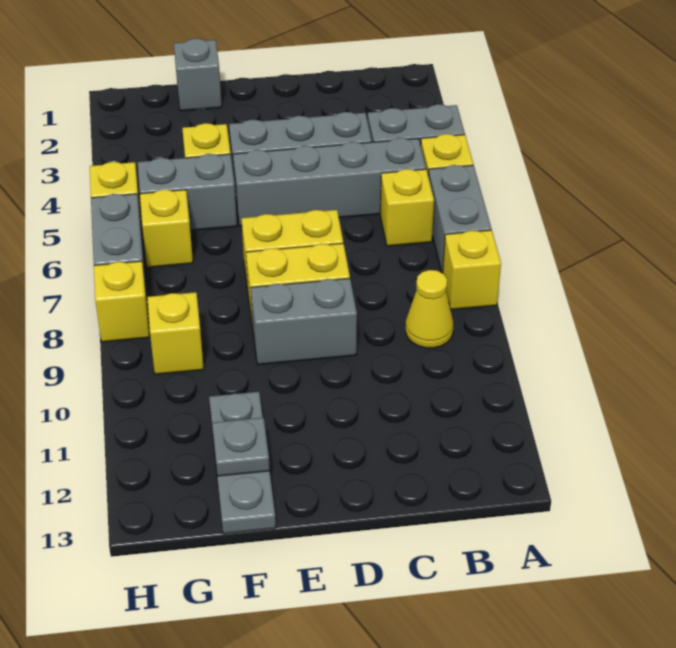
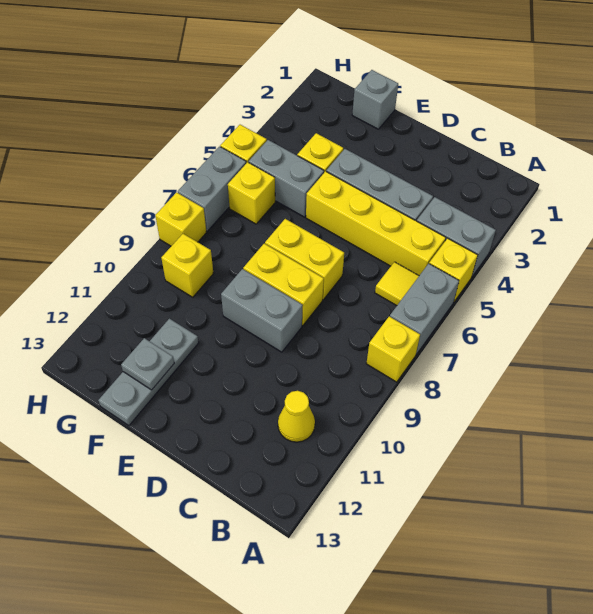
grey 1x4 brick [233,138,426,226] -> yellow 1x4 brick [306,171,446,276]
yellow 1x1 brick [380,169,434,246] -> yellow 1x1 tile [375,262,419,306]
yellow 1x1 cone [406,270,453,348] -> yellow 1x1 cone moved to [278,391,315,442]

